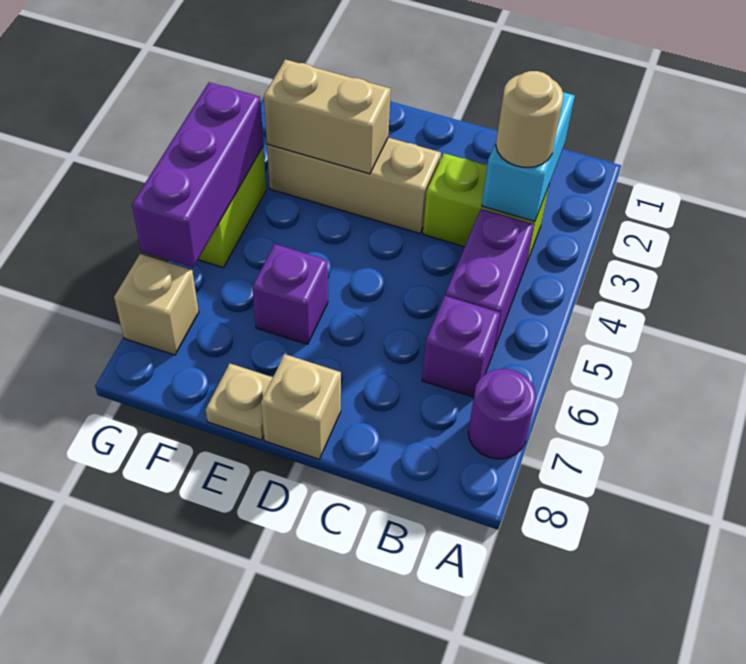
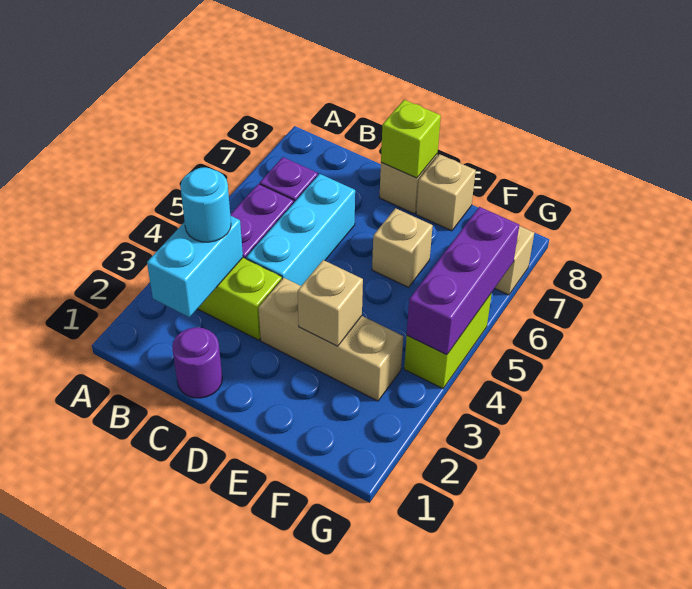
purple 1x1 round brick [468,369,536,459] -> purple 1x1 round brick moved to [172,327,222,398]
tan 1x1 round brick [496,71,564,168] -> cyan 1x1 round brick [180,167,231,242]
none -> cyan 1x3 brick [246,174,355,286]
none -> lime 1x1 brick [381,100,441,178]
tan 1x2 brick [264,59,391,174] -> tan 1x1 brick [298,260,363,346]
purple 1x1 brick [252,244,328,344] -> tan 1x1 brick [372,208,433,287]
tan 1x1 plate [206,364,273,440] -> tan 1x1 brick [416,154,476,231]

